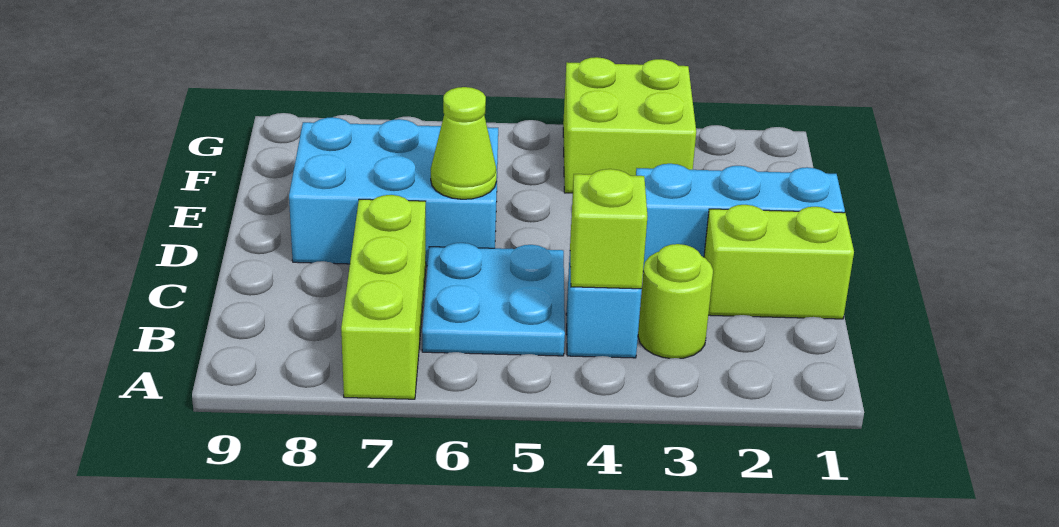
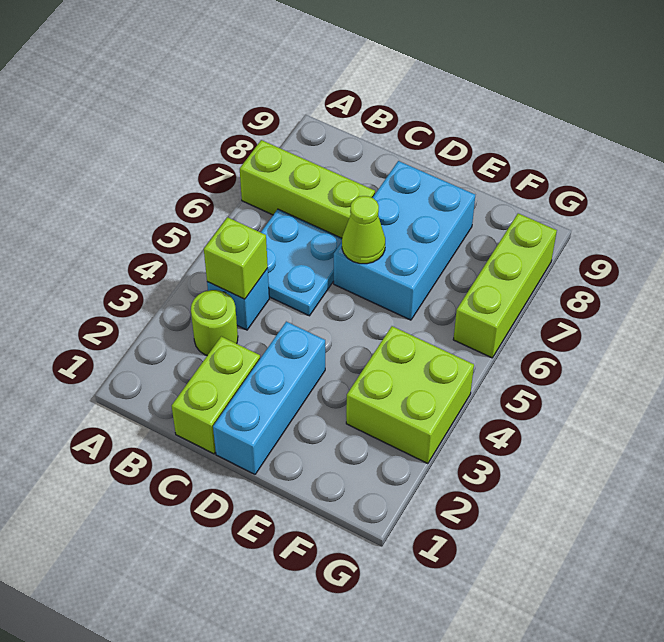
none -> lime 1x3 brick [453,213,557,358]

